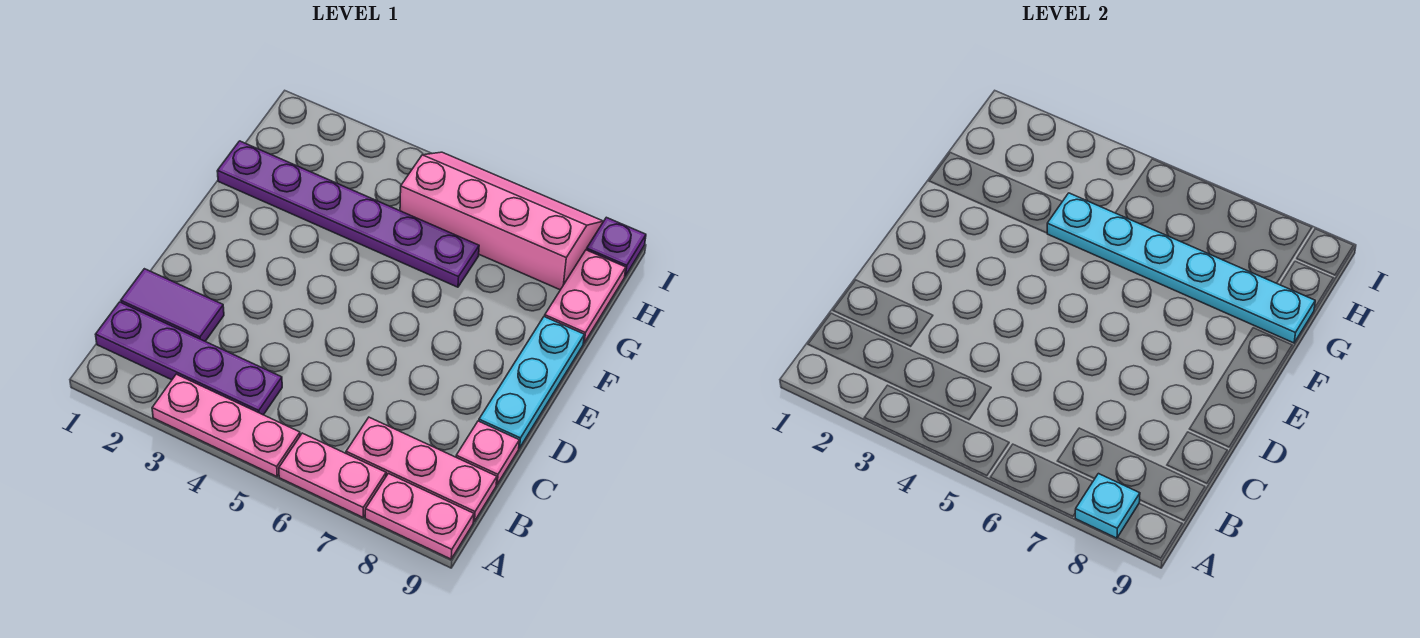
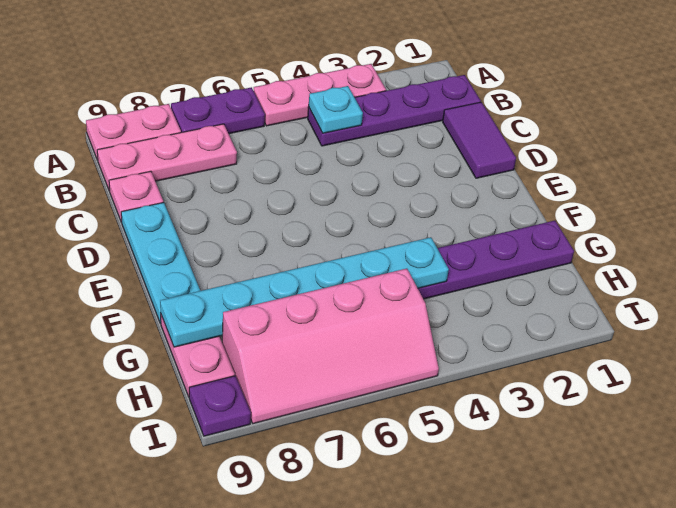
pink 1x2 plate [279,433,386,517] -> purple 1x2 plate [171,87,265,134]
cyan 1x1 plate [1075,474,1140,538] -> cyan 1x1 plate moved to [309,86,363,133]
purple 1x2 tile [121,269,224,341] -> purple 1x2 tile turned to [443,102,516,178]

